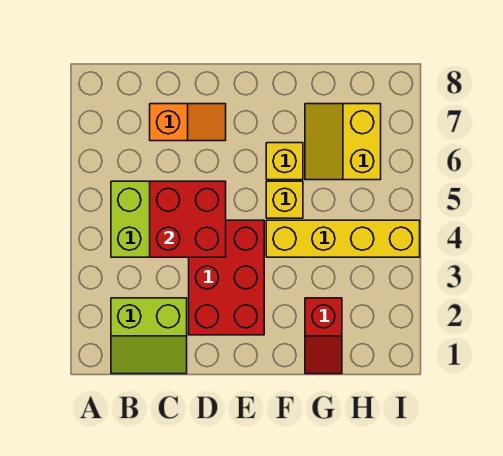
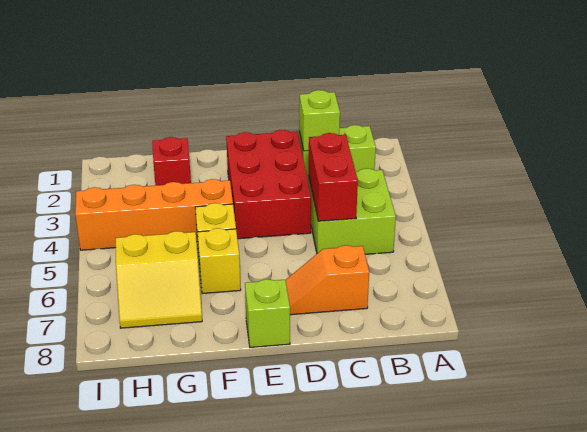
none -> lime 1x1 brick [299,90,340,151]
red 2x2 brick [150,181,226,257] -> red 1x2 brick [309,133,358,221]
none -> lime 1x1 brick [245,279,290,347]
yellow 1x4 brick [266,220,420,257] -> orange 1x4 brick [75,179,233,250]
yellow 2x2 slope [305,104,381,180] -> yellow 2x2 slope turned to [116,231,202,328]

